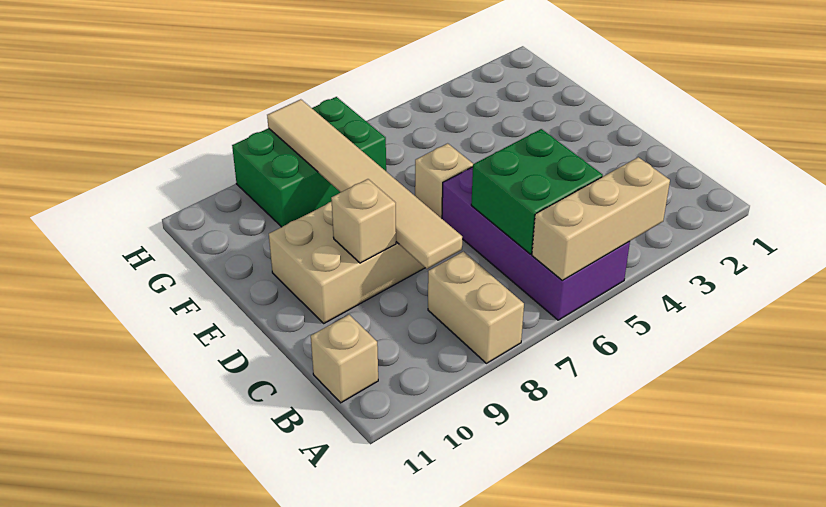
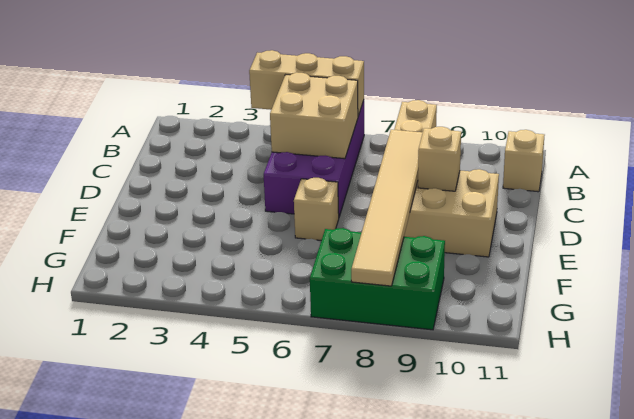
green 2x2 brick [471,129,603,254] -> tan 2x2 brick [270,73,358,159]

